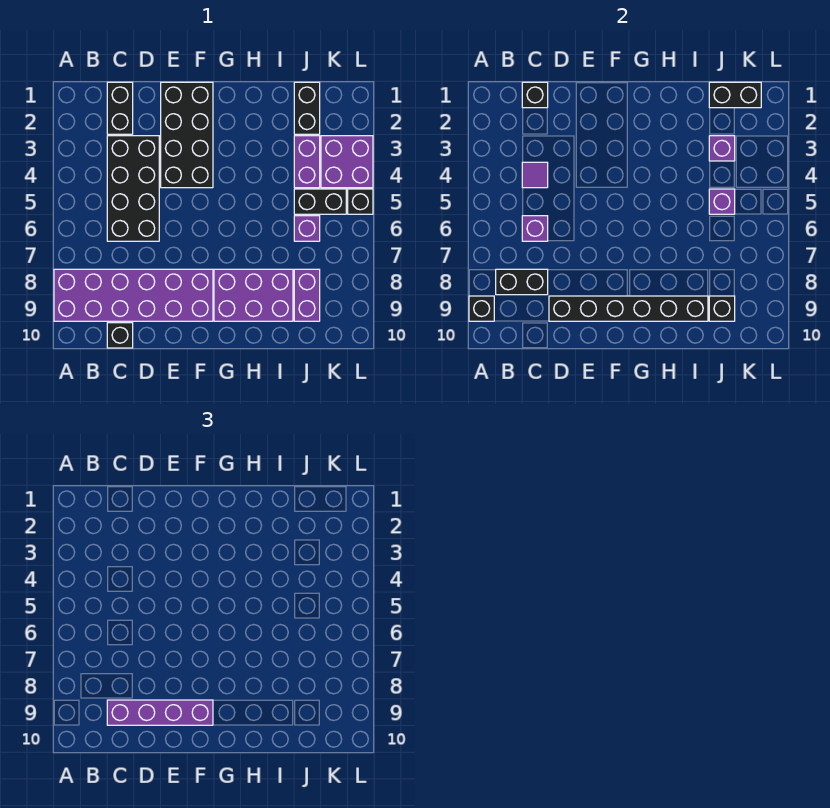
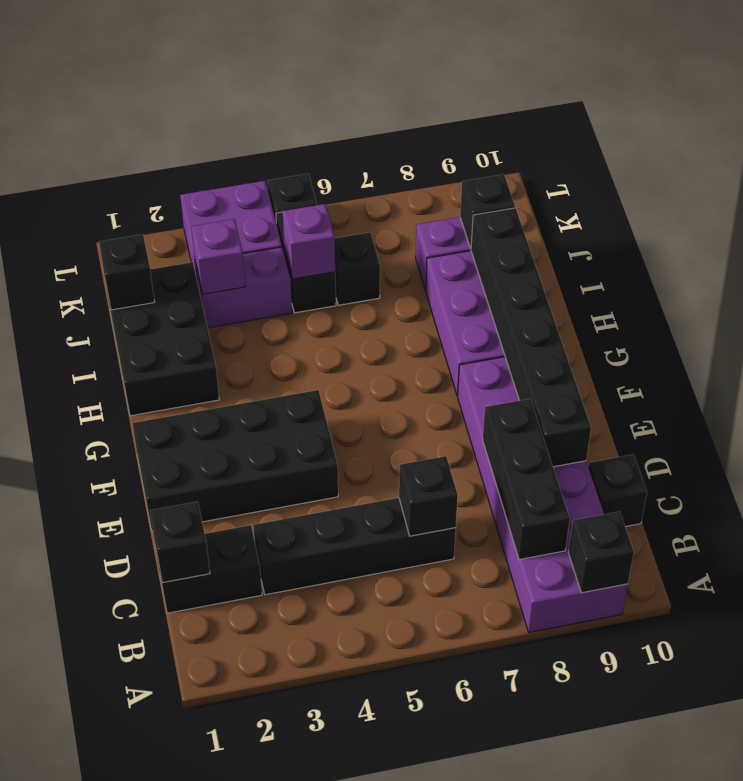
black 1x2 brick [496,269,548,295] -> black 1x3 brick [483,399,570,560]
black 2x4 brick [107,136,159,241] -> black 1x4 brick [253,498,456,595]
purple 1x1 tile [522,162,548,188] -> none
purple 1x1 brick [522,216,548,241] -> black 1x1 brick [399,456,458,536]
purple 1x4 brick [107,700,213,725] -> none
black 1x2 brick [294,82,320,134] -> black 2x3 brick [107,262,219,416]
black 1x2 brick [709,82,761,108] -> black 1x1 brick [99,234,154,310]
purple 1x1 brick [294,216,320,241] -> black 1x1 brick [335,232,380,305]

